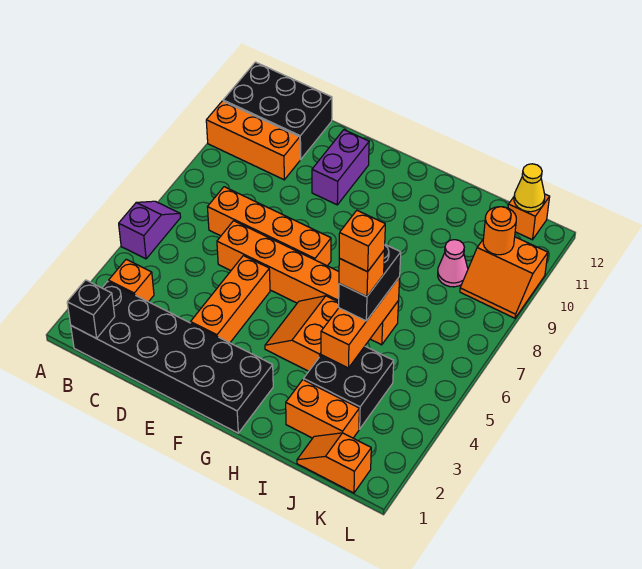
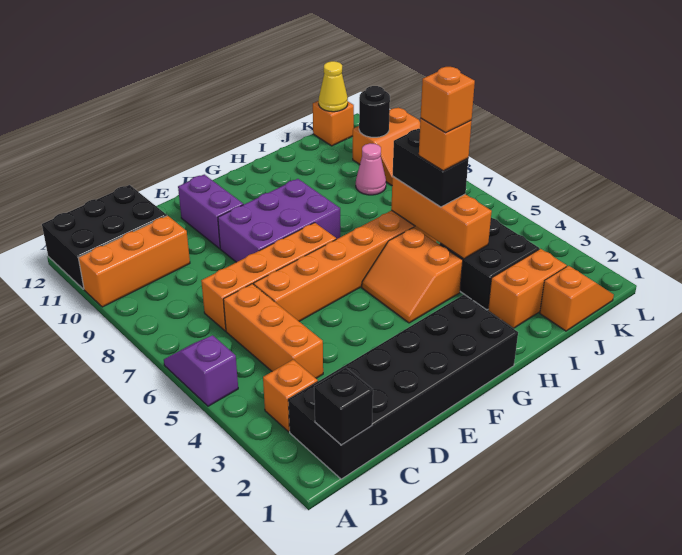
orange 1x3 brick [191,256,270,343] -> orange 1x3 brick moved to [223,284,323,378]
none -> purple 2x3 brick [218,179,340,262]
orange 1x2 slope [297,433,371,493] -> orange 1x2 slope turned to [540,266,614,331]
orange 1x1 round brick [483,207,516,255] -> black 1x1 round brick [359,86,390,137]

